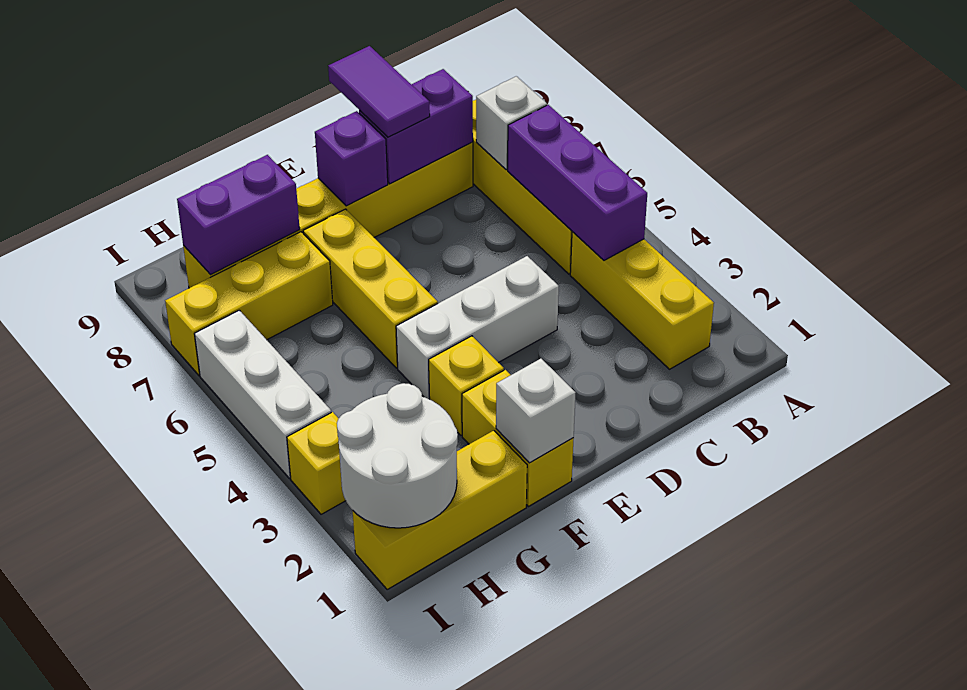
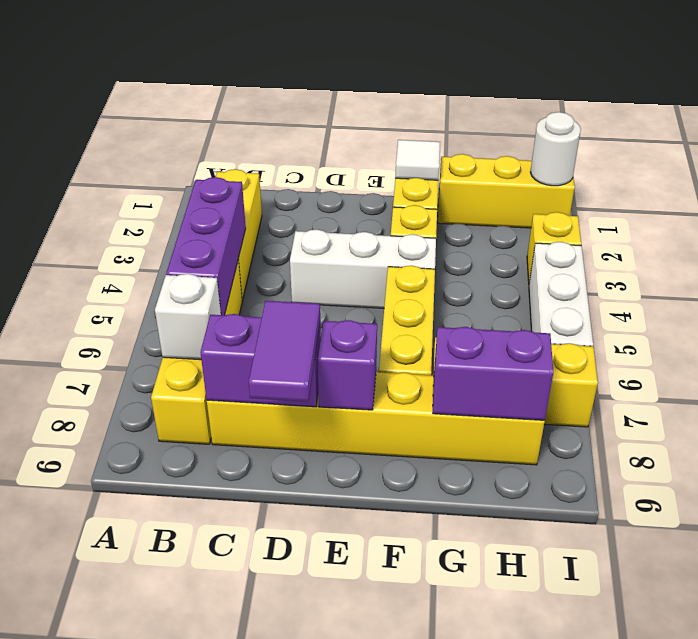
white 1x1 brick [496,359,576,463] -> white 1x1 tile [395,140,440,180]
white 2x2 round brick [337,383,458,528] -> white 1x1 round brick [530,112,581,186]

